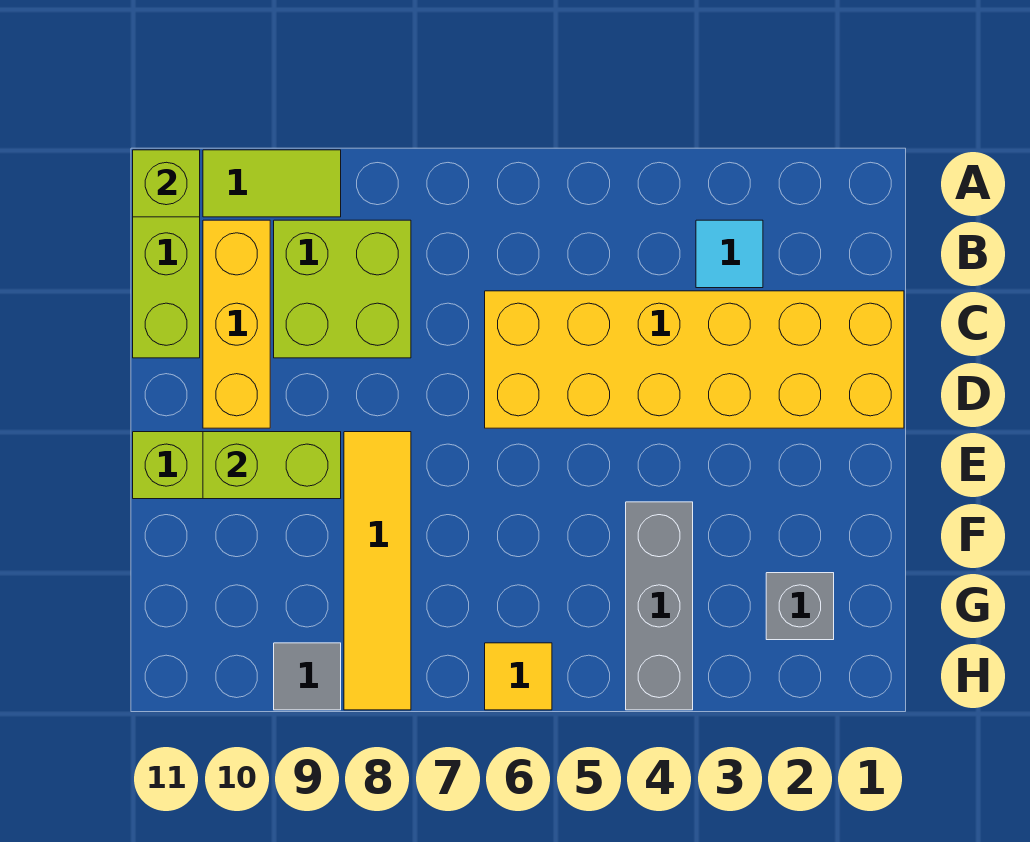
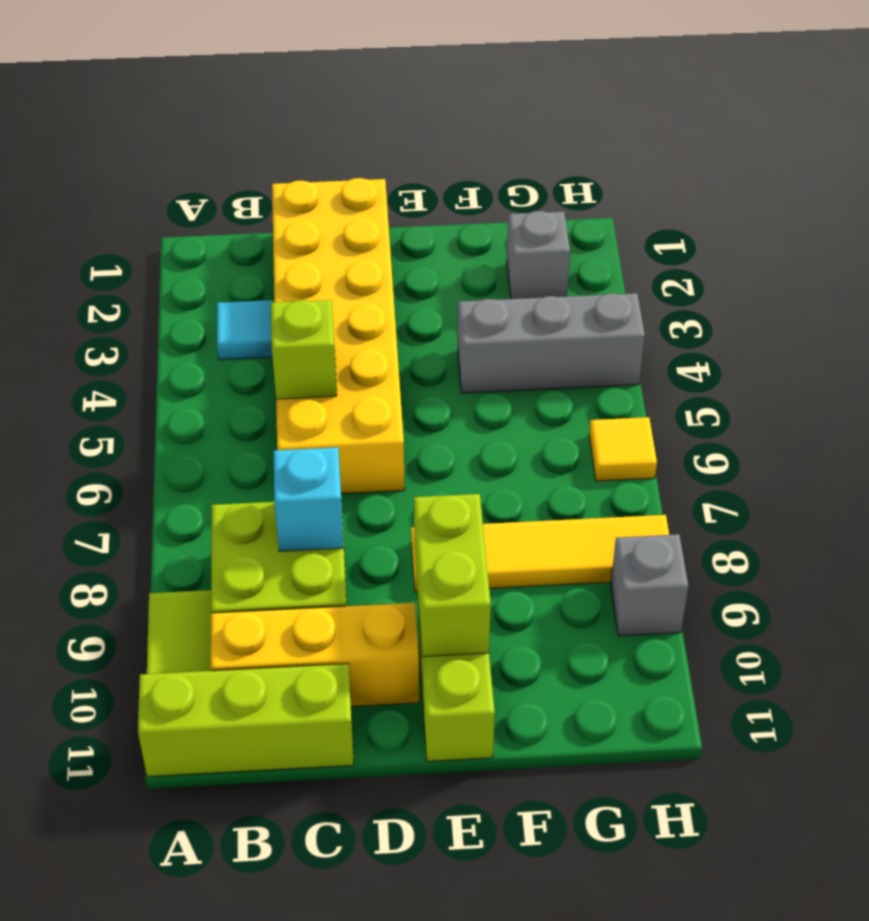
lime 1x1 brick [133,150,200,217] -> lime 1x1 brick moved to [271,300,337,399]
none -> cyan 1x1 brick [273,447,344,551]
grey 1x1 tile [274,643,341,710] -> grey 1x1 brick [611,534,688,636]

